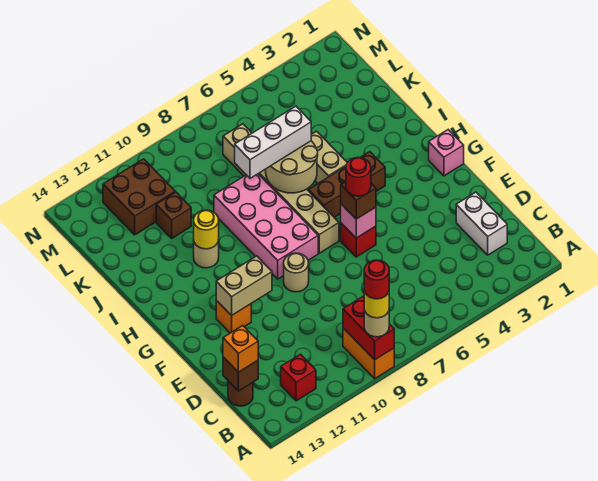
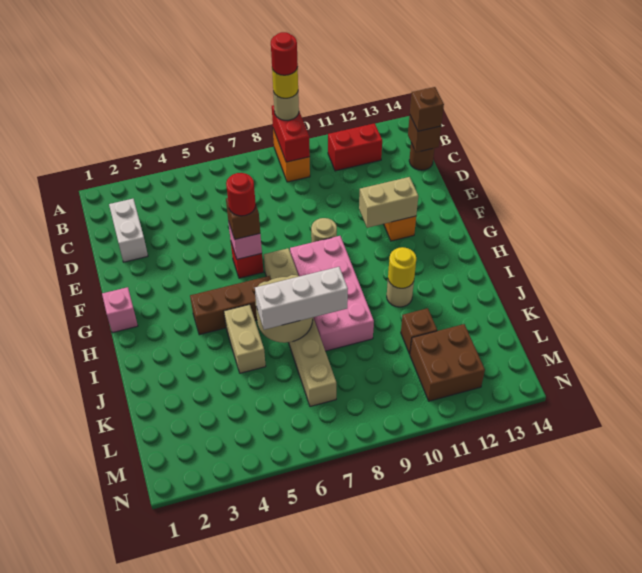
red 1x1 brick [281,354,316,401] -> red 1x2 brick [328,123,382,171]
orange 1x1 brick [223,326,258,372] -> brown 1x1 brick [410,87,444,131]

